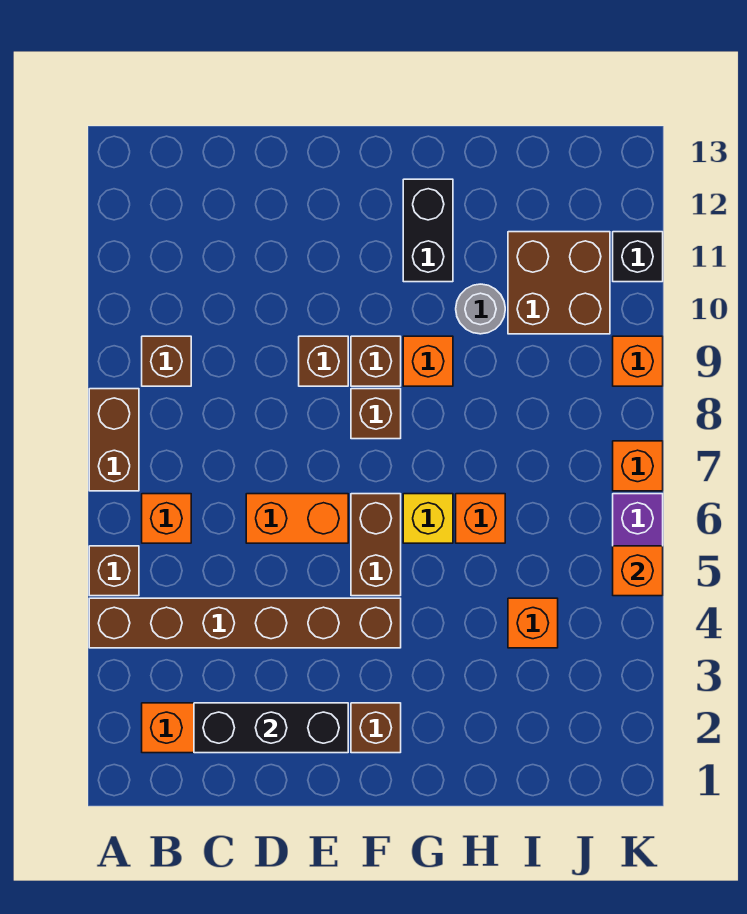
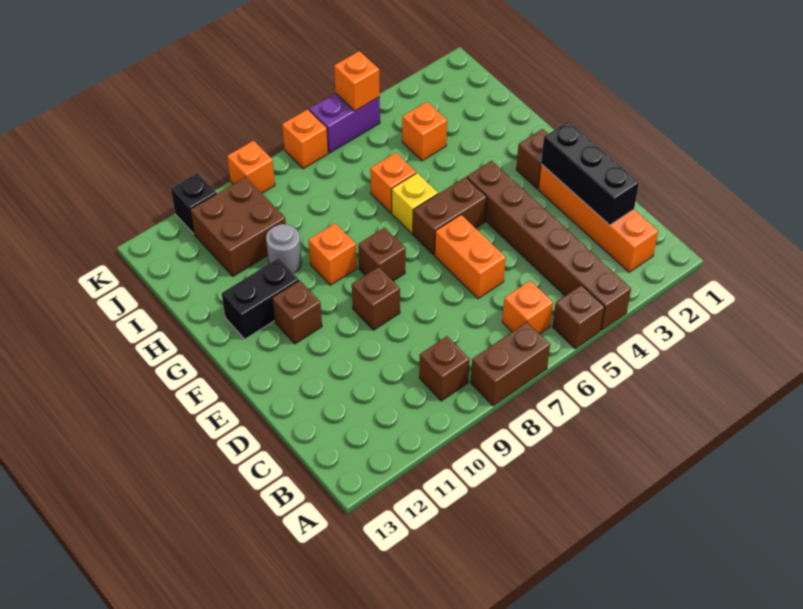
brown 1x1 brick [351,336,401,386] -> brown 1x1 brick moved to [272,280,322,344]

